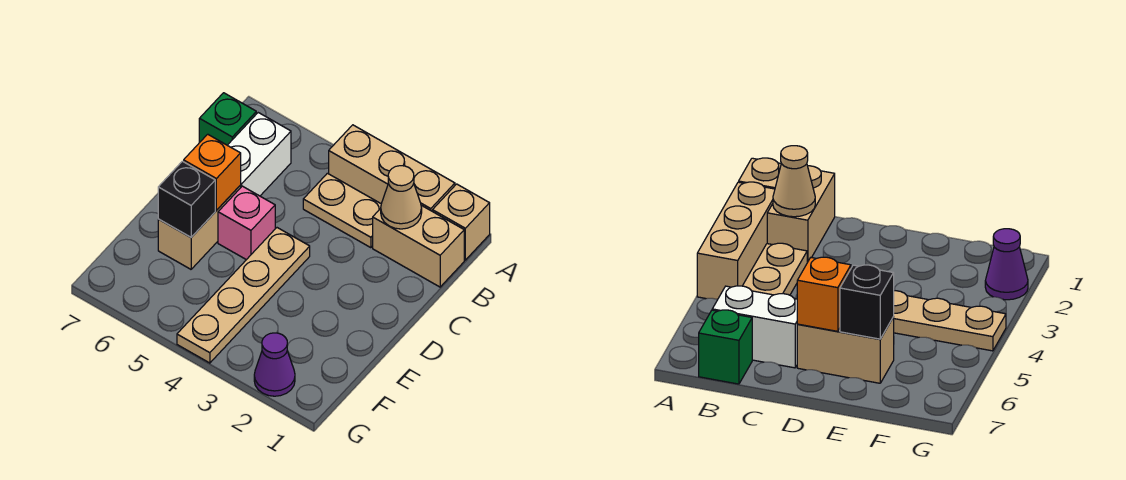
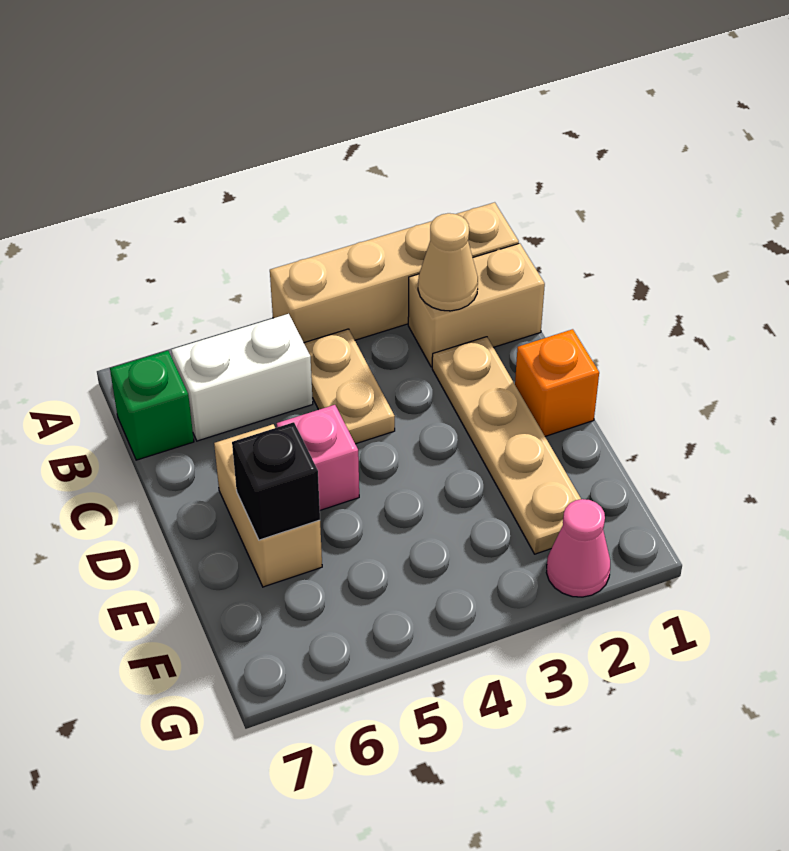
tan 1x2 plate [303,173,381,248] -> tan 1x2 plate turned to [304,329,395,444]
white 1x2 brick [227,113,291,196] -> white 1x2 brick turned to [171,314,313,441]
tan 1x4 plate [177,228,310,363] -> tan 1x4 plate moved to [432,337,581,554]
orange 1x1 brick [184,134,241,210] -> orange 1x1 brick moved to [515,329,599,436]
purple 1x1 cone [254,333,295,396] -> pink 1x1 cone [546,499,610,597]

